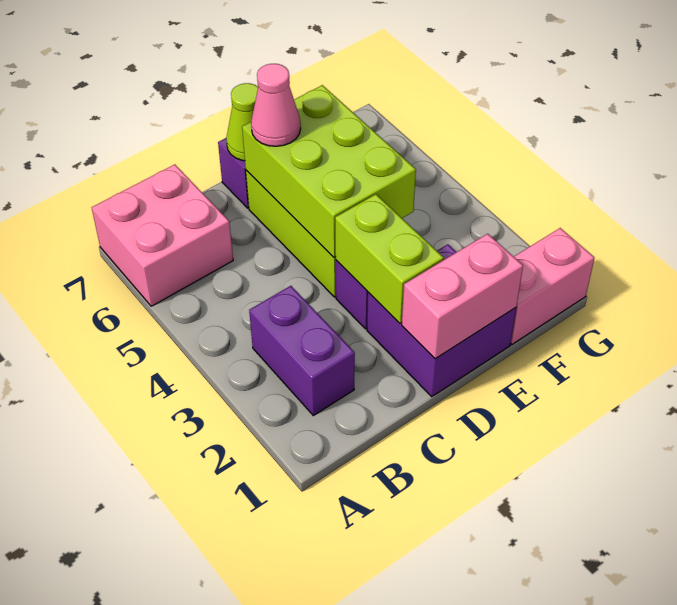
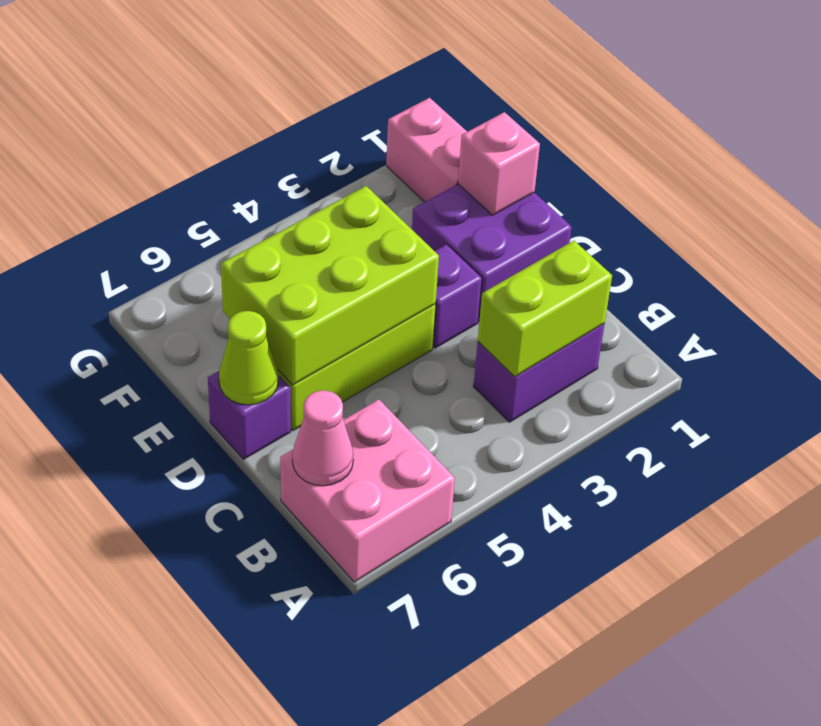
pink 1x2 brick [402,234,523,359] -> pink 1x1 brick [458,112,540,215]
lime 1x2 brick [335,194,444,323] -> lime 1x2 brick moved to [478,241,612,377]
pink 1x1 cone [251,64,301,146] -> pink 1x1 cone moved to [292,391,353,486]

